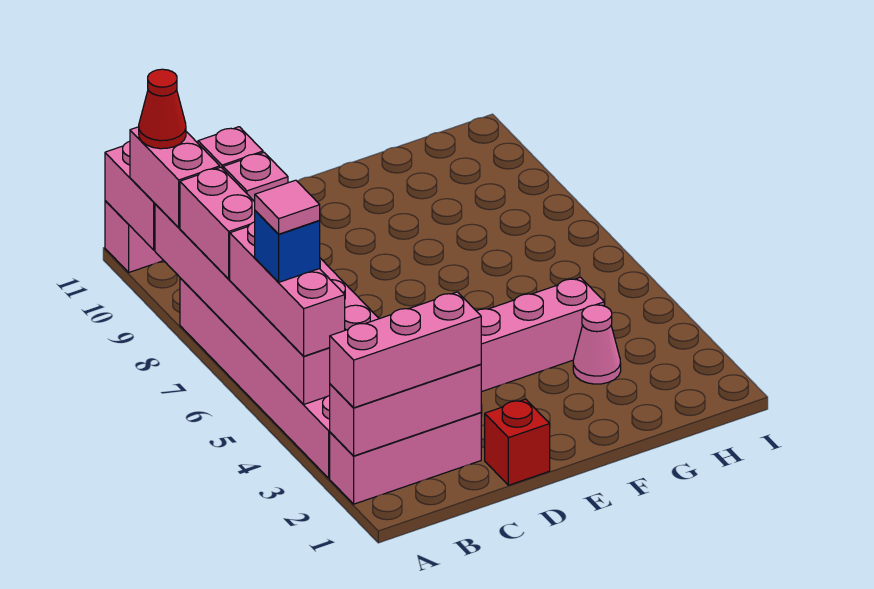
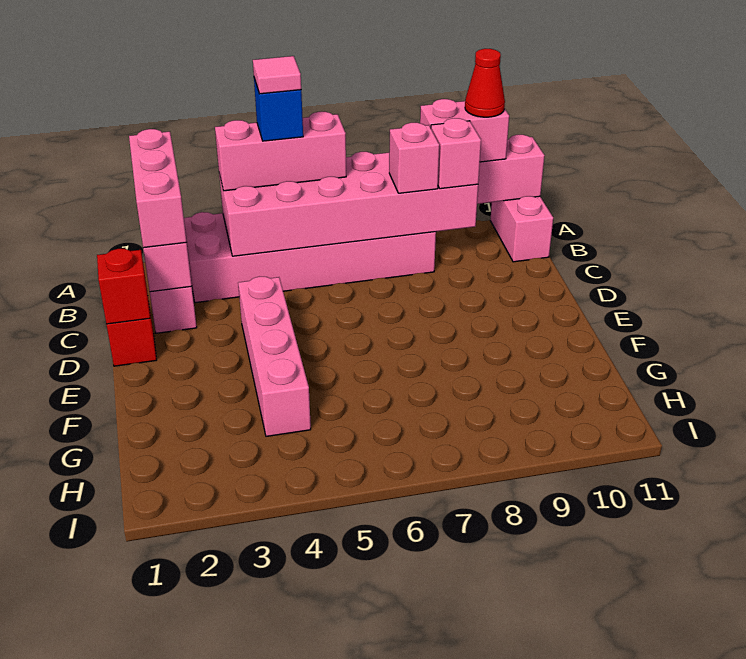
pink 1x2 brick [180,167,255,279] -> none
none -> red 1x1 brick [97,249,150,324]
pink 1x1 cone [573,305,621,384] -> none

